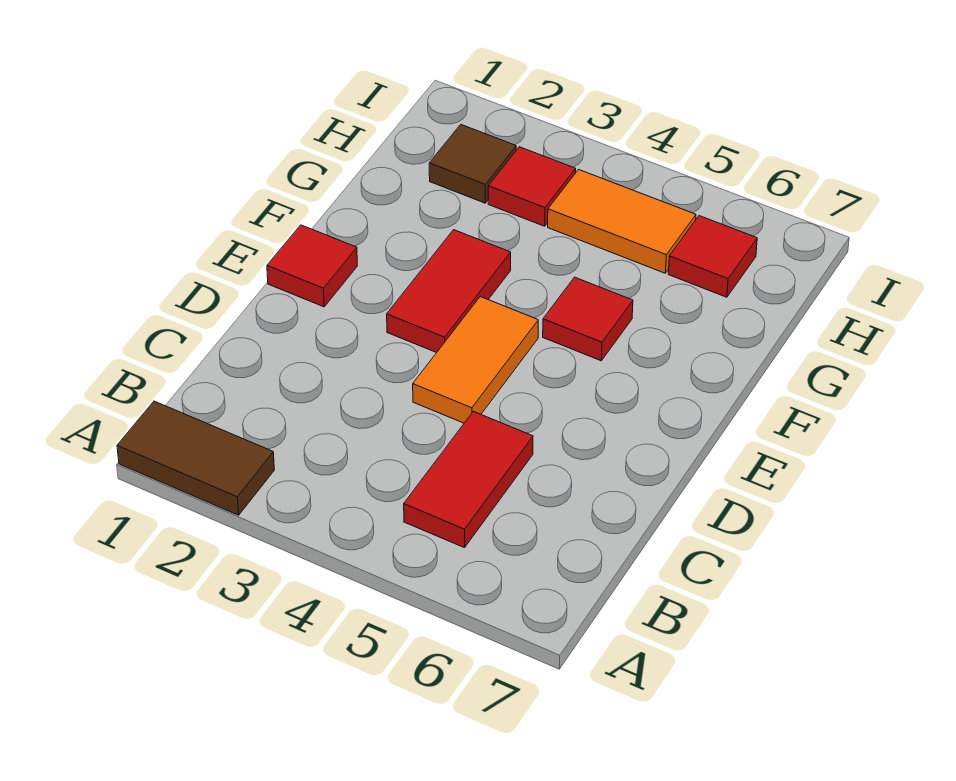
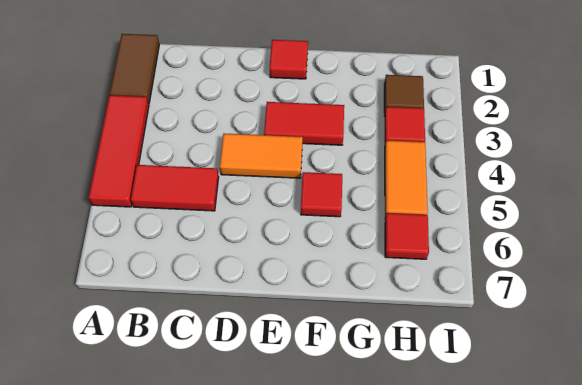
none -> red 1x3 tile [89,95,149,207]

